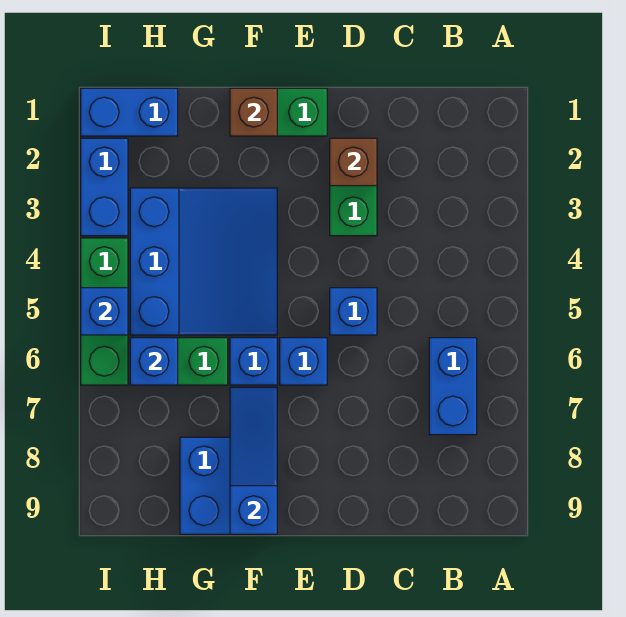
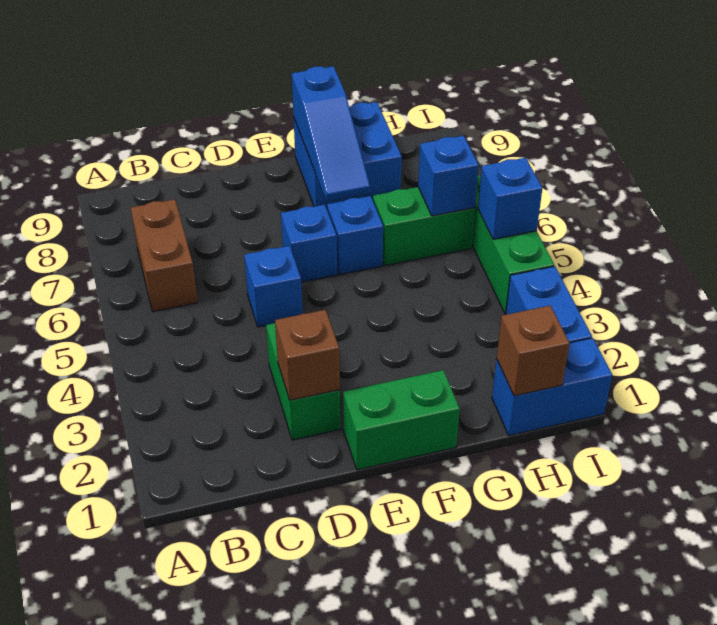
blue 1x2 brick [429,338,477,435] -> brown 1x2 brick [131,199,198,312]
brown 1x1 brick [230,88,277,136] -> brown 1x1 brick moved to [497,306,570,396]
blue 3x3 slope [130,188,277,335] -> none

